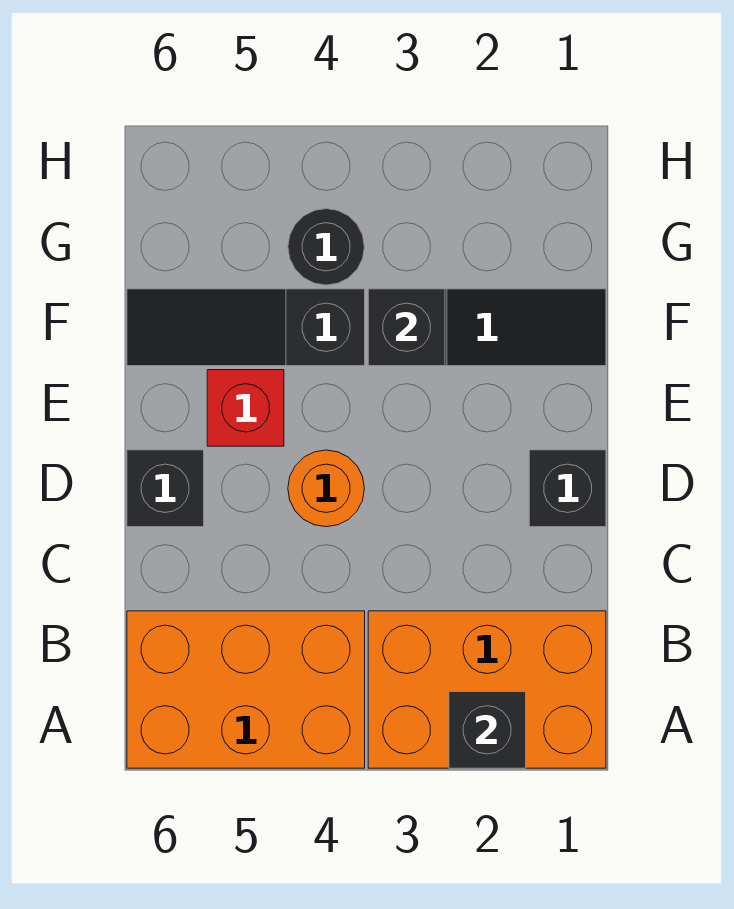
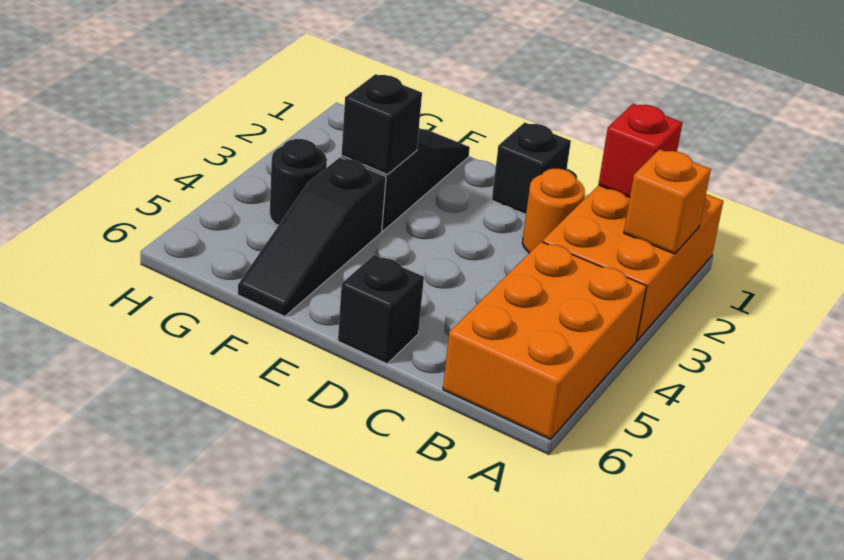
black 1x1 brick [449,692,526,768] -> orange 1x1 brick [624,149,711,254]
orange 1x1 round brick [288,450,364,527] -> orange 1x1 round brick moved to [522,169,585,253]
red 1x1 brick [207,370,284,446] -> red 1x1 brick moved to [598,104,682,197]

